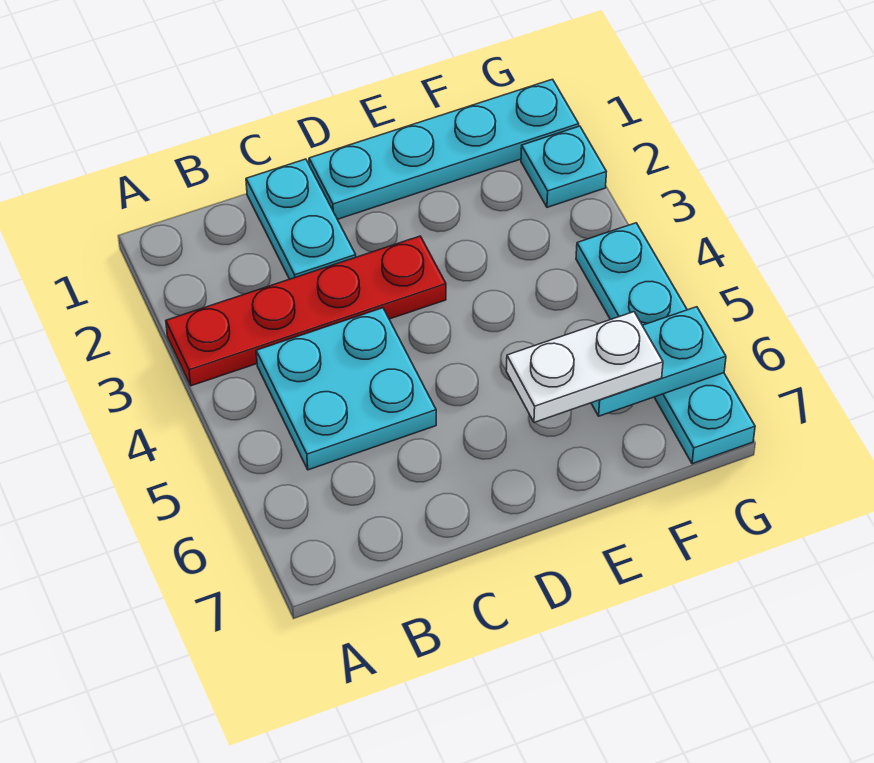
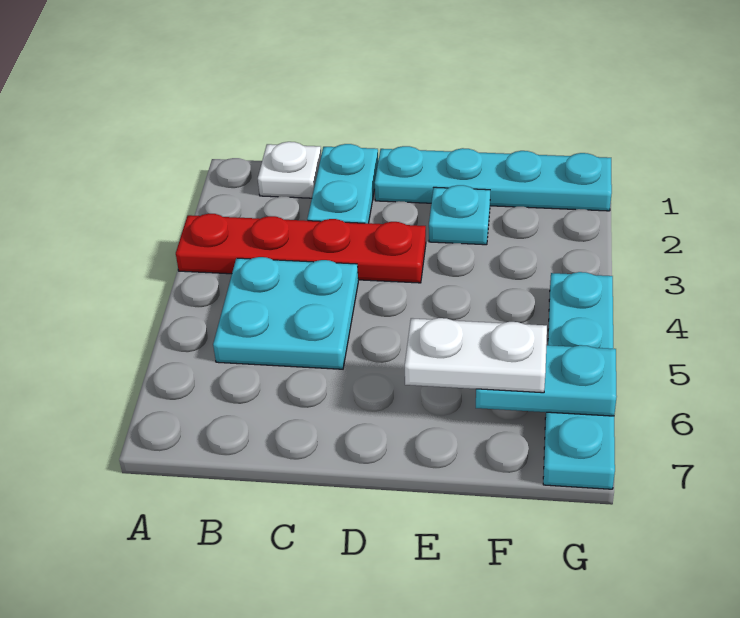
none -> white 1x1 plate [258,142,321,198]
cyan 1x1 plate [521,126,606,207] -> cyan 1x1 plate moved to [429,185,490,245]

